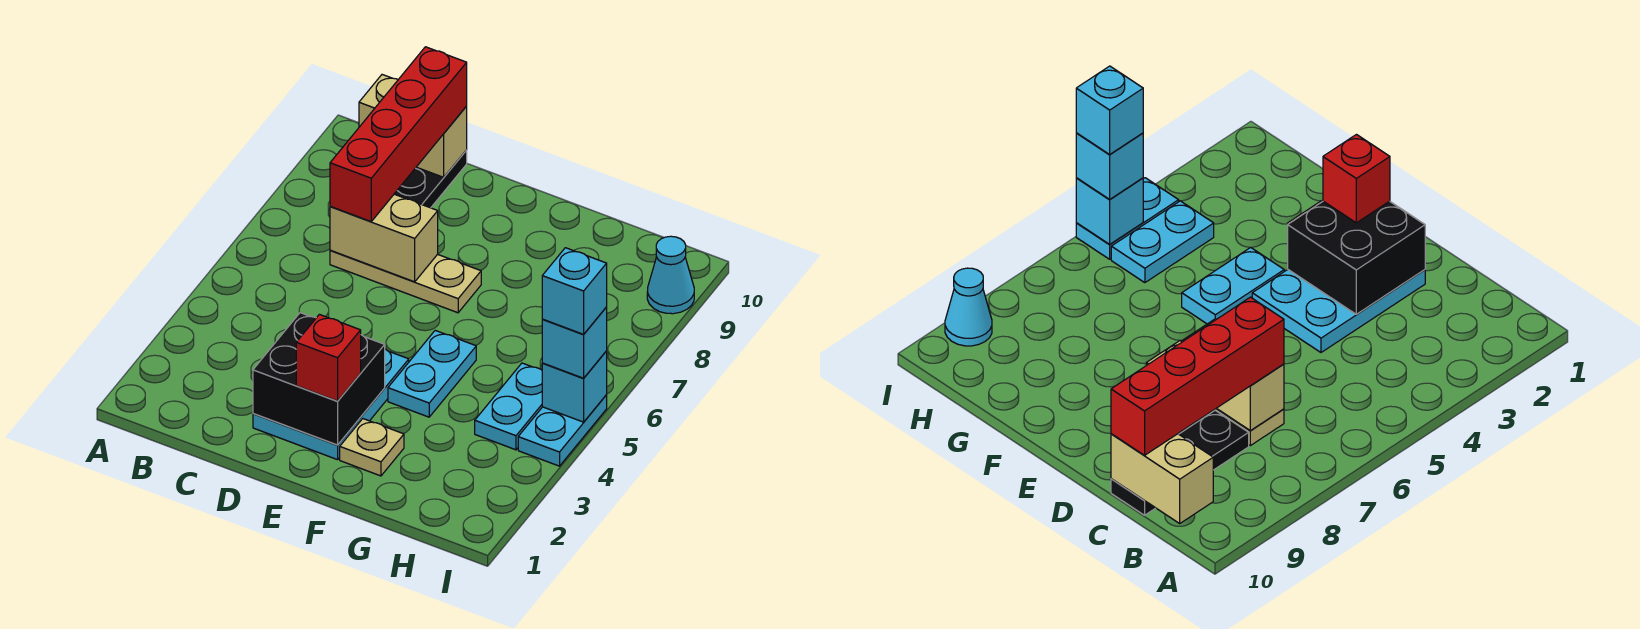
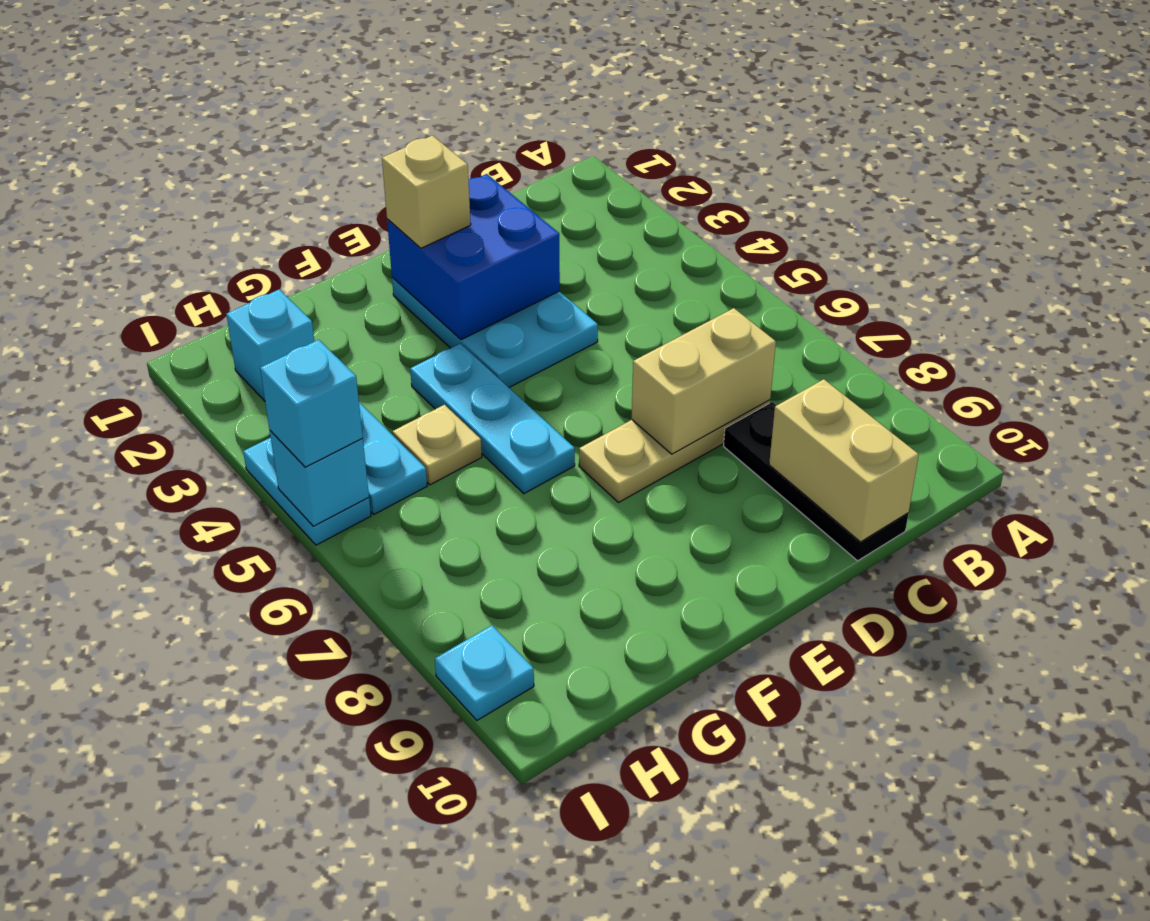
tan 1x2 brick [359,75,467,177] -> tan 1x2 brick turned to [769,379,919,542]
red 1x4 brick [330,47,467,221] -> none
black 2x2 brick [253,313,385,445] -> blue 2x2 brick [387,174,560,340]
red 1x1 brick [296,314,361,401] -> tan 1x1 brick [382,136,471,248]
tan 1x1 plate [340,419,404,476] -> tan 1x1 plate moved to [393,405,482,485]
cyan 1x2 plate [388,330,476,417] -> cyan 1x3 plate [410,343,575,494]
cyan 1x1 brick [542,248,607,334] -> cyan 1x1 brick moved to [226,289,314,401]
cyan 1x1 cone [647,236,694,314] -> cyan 1x1 plate [435,625,534,720]

